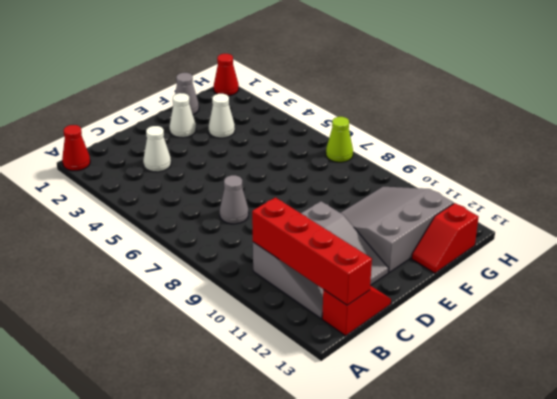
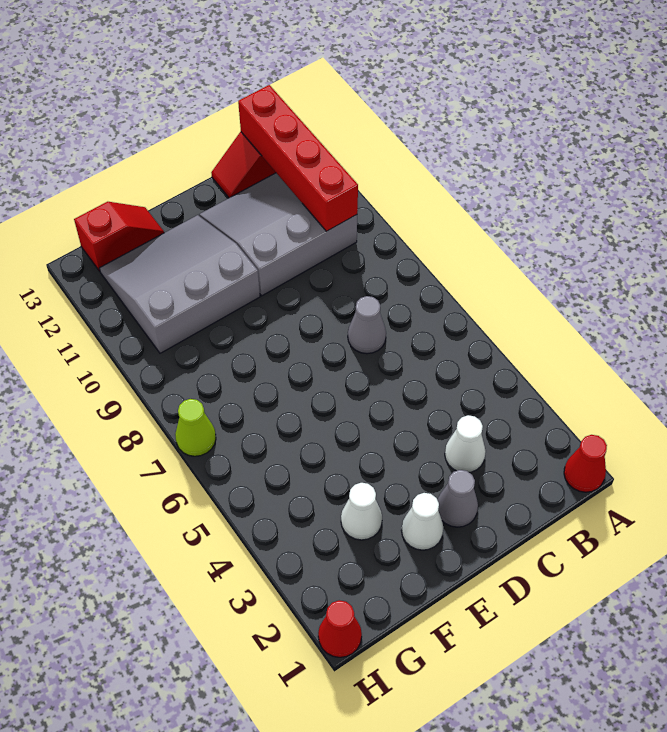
grey 3x3 slope [341,187,454,272] -> grey 3x3 slope turned to [99,215,260,353]
grey 1x1 cone [175,73,199,114] -> grey 1x1 cone moved to [438,470,478,527]

